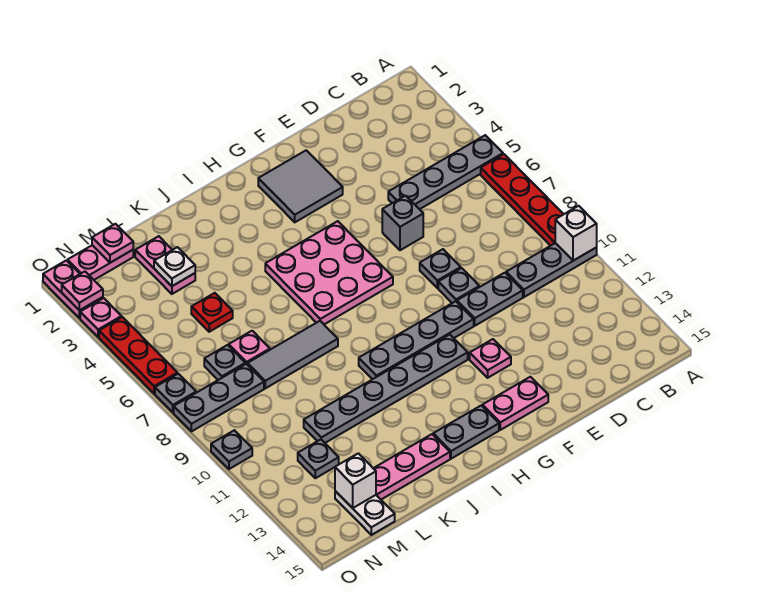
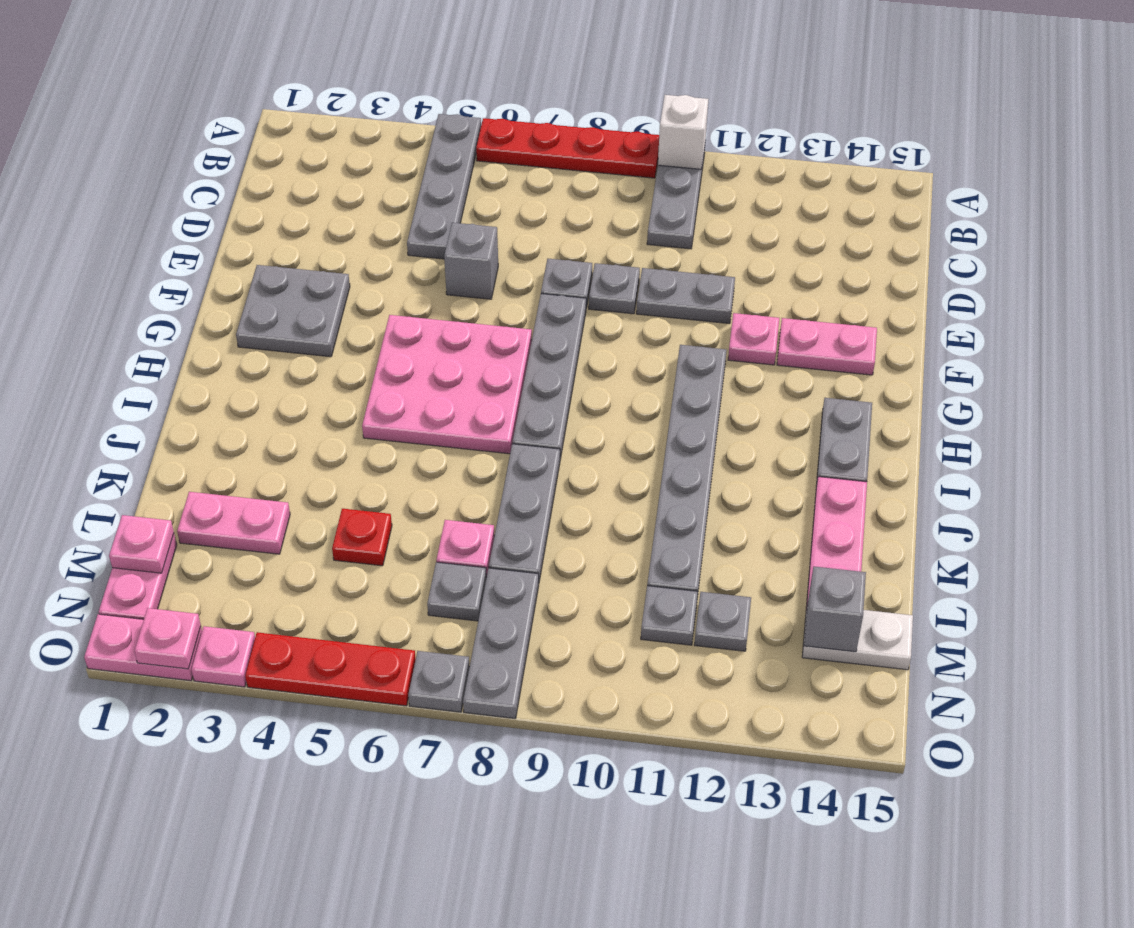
grey 1x2 plate [457,273,523,326] -> grey 1x2 plate turned to [636,268,735,324]
grey 2x2 tile [258,150,343,222] -> grey 2x2 plate [236,265,350,357]
grey 1x4 plate [359,301,474,379] -> grey 1x4 plate moved to [512,294,586,459]
pink 1x2 plate [482,377,548,430] -> pink 1x2 plate turned to [777,318,877,375]
grey 1x3 tile [247,321,338,388] -> grey 1x3 plate [489,444,560,581]
white 1x1 plate [154,247,195,286] -> none
white 1x1 brick [335,453,376,508] -> grey 1x1 brick [804,567,866,652]
grey 1x1 plate [211,430,252,469] -> grey 1x1 plate moved to [641,586,698,645]

